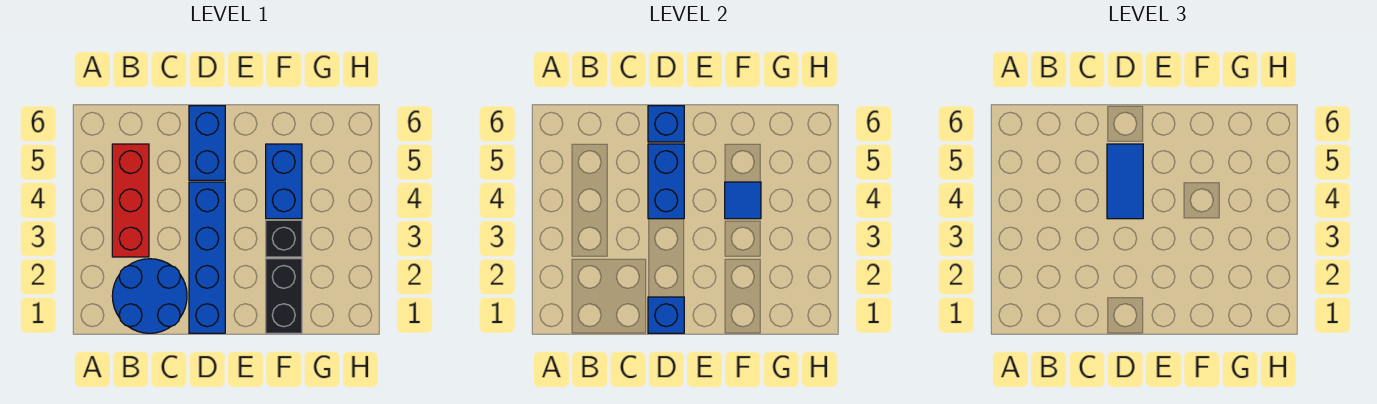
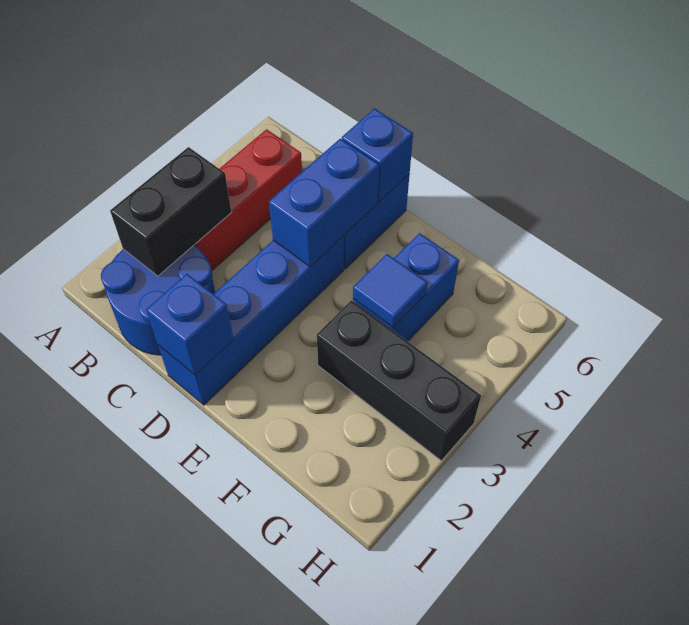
blue 1x2 tile [1107,144,1143,219] -> none
black 1x2 brick [266,259,302,333] -> black 1x2 brick moved to [110,147,231,276]
black 1x1 brick [266,220,302,257] -> black 1x3 brick [317,300,481,461]

